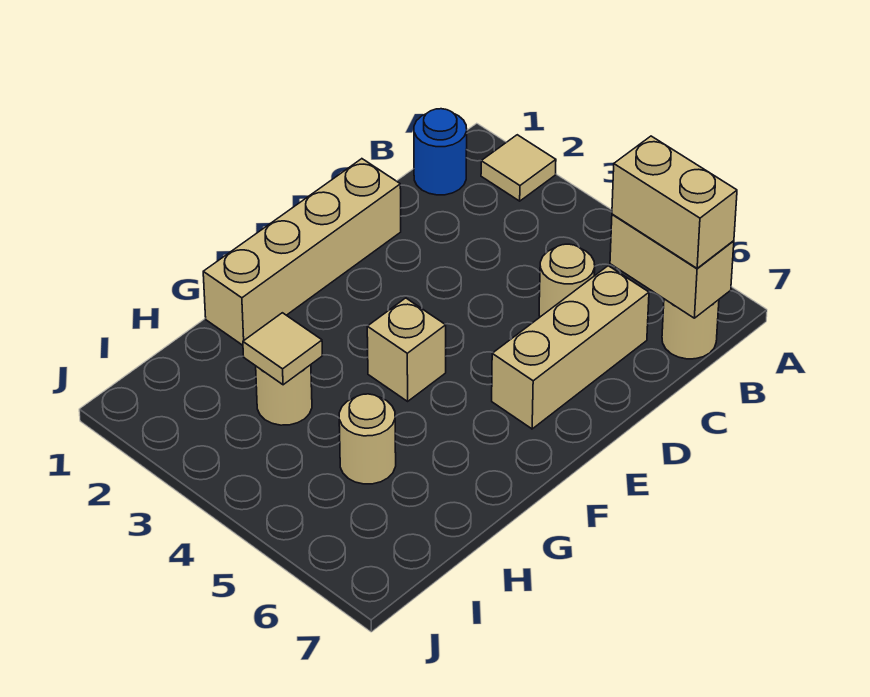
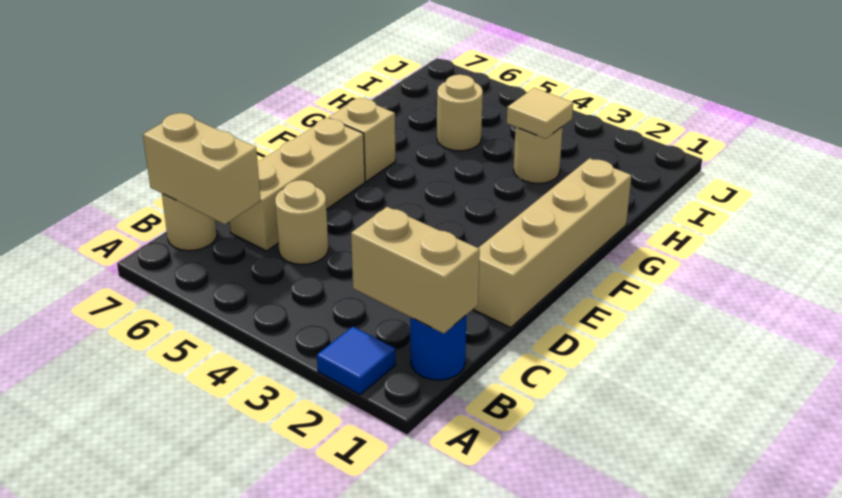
tan 1x1 tile [481,135,556,201] -> blue 1x1 tile [317,326,396,395]
tan 1x2 brick [612,136,737,268] -> tan 1x2 brick moved to [351,207,480,334]
tan 1x1 brick [367,298,446,401] -> tan 1x1 brick moved to [329,98,396,181]

